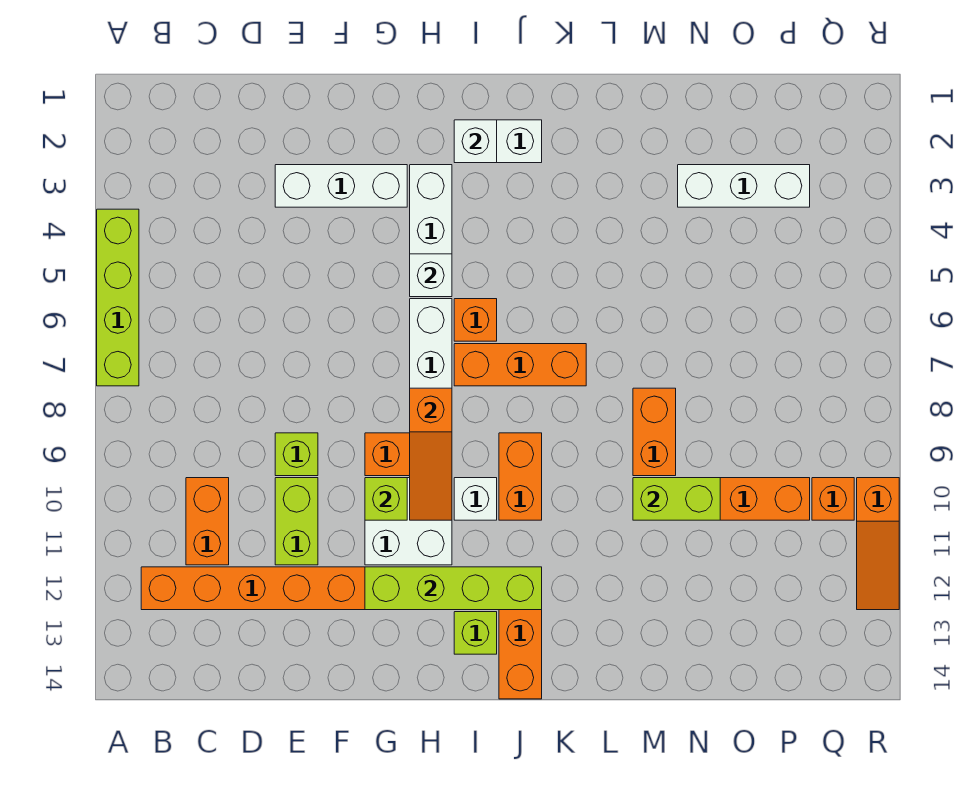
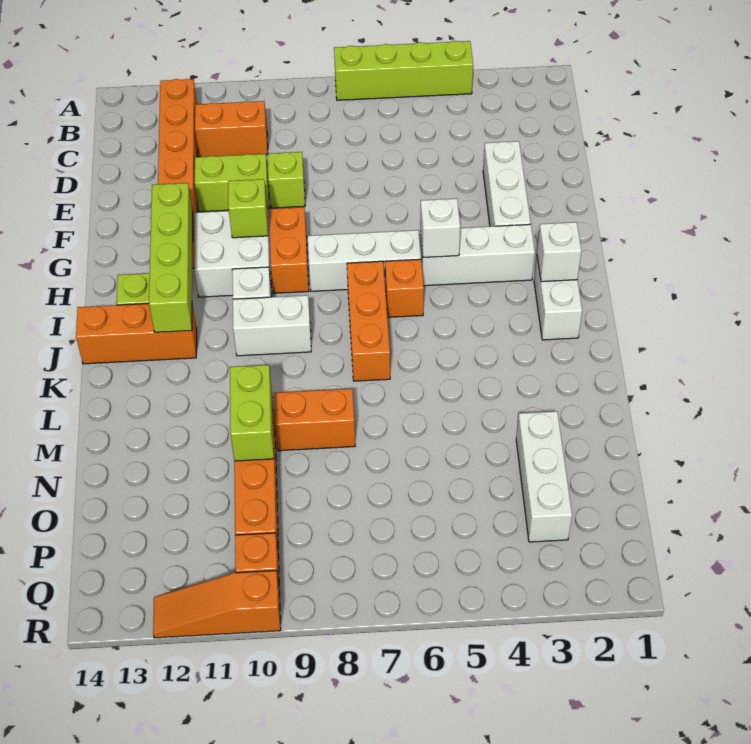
orange 1x3 slope [410,388,452,520] -> none
orange 1x2 brick [499,433,542,520] -> white 1x2 brick [233,295,311,356]

